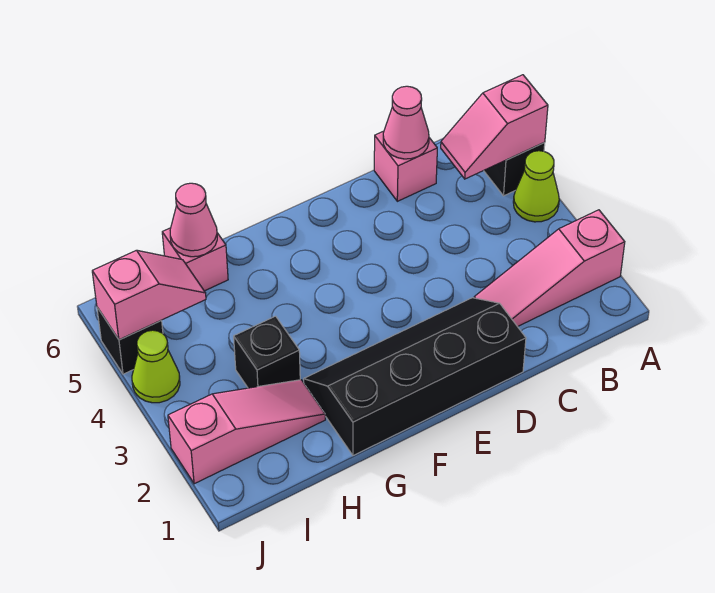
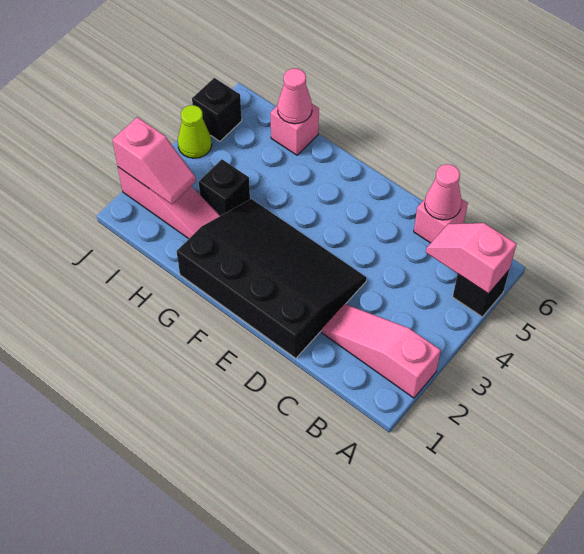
lime 1x1 cone [513,151,559,222] -> none
black 2x4 slope [304,298,526,455] -> black 3x4 slope [177,199,367,358]
pink 1x2 slope [92,250,206,340] -> pink 1x2 slope moved to [112,117,196,204]

